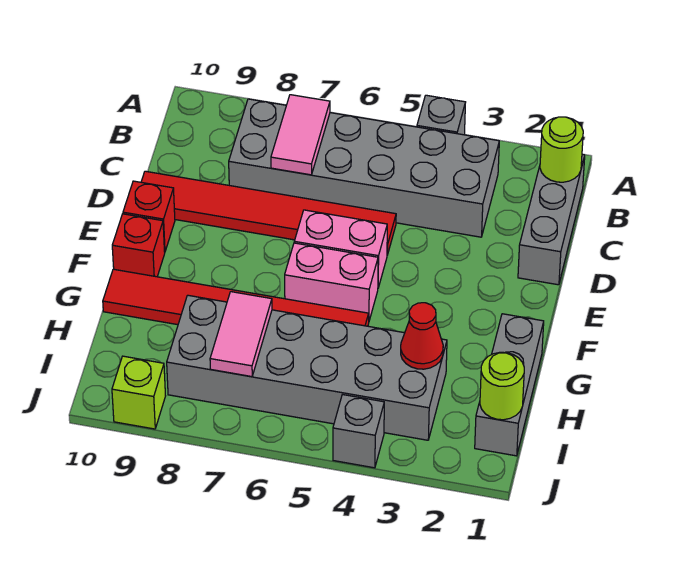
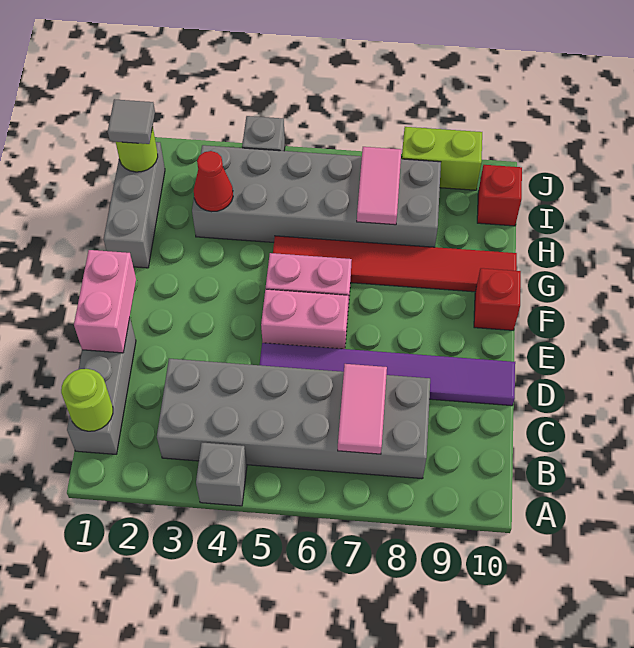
none -> pink 1x2 brick [74,250,136,353]
red 1x6 tile [141,171,396,255] -> purple 1x6 tile [260,343,515,406]
red 1x1 brick [123,181,175,252] -> red 1x1 brick moved to [477,165,522,226]
none -> grey 1x1 tile [108,99,155,144]
lime 1x1 brick [112,356,165,429] -> lime 1x2 brick [402,127,482,190]

